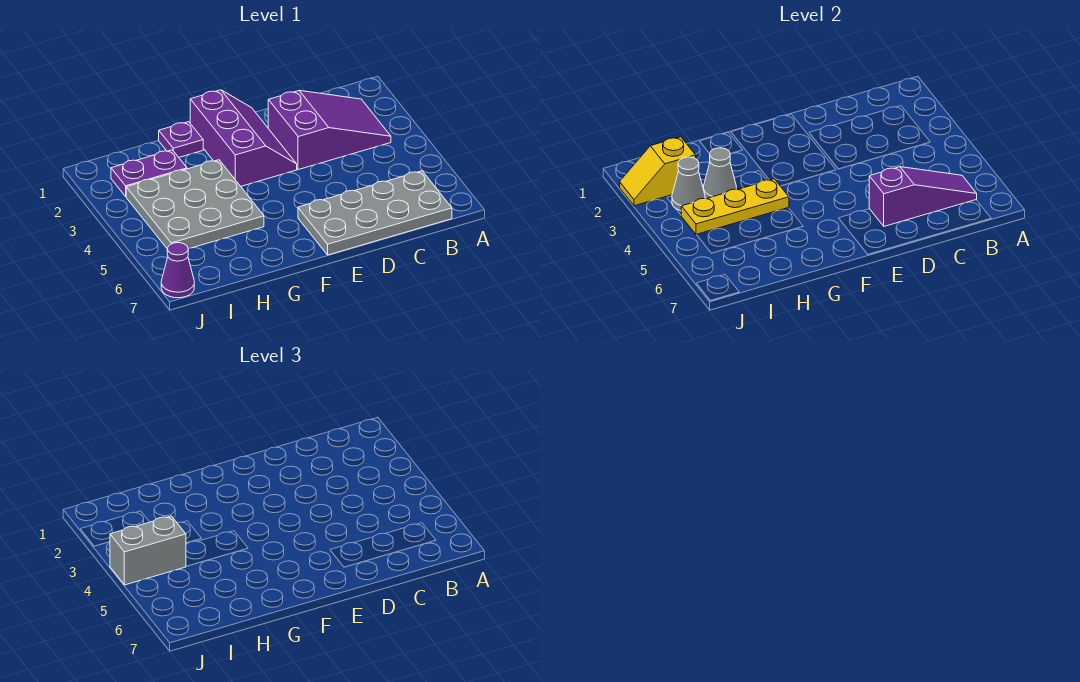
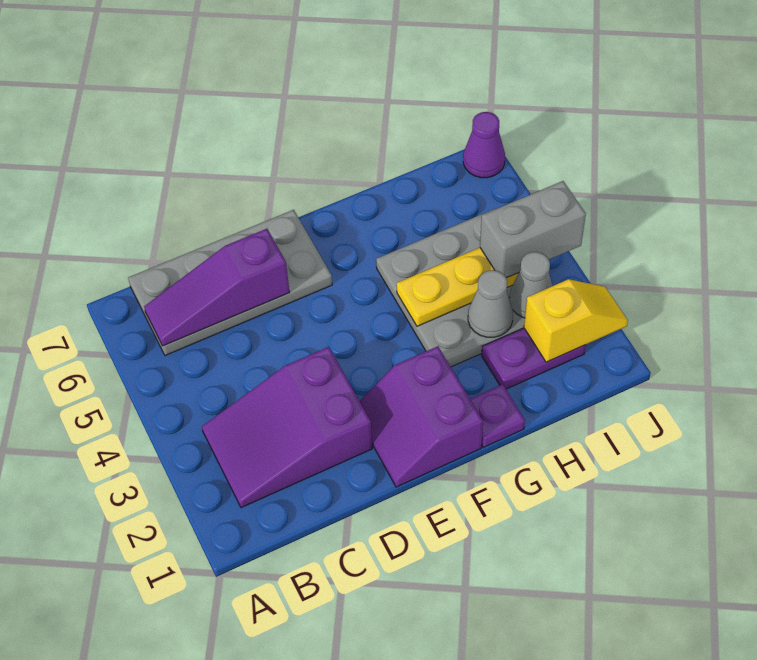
purple 2x3 slope [190,90,297,186] -> purple 2x2 slope [360,346,483,487]

